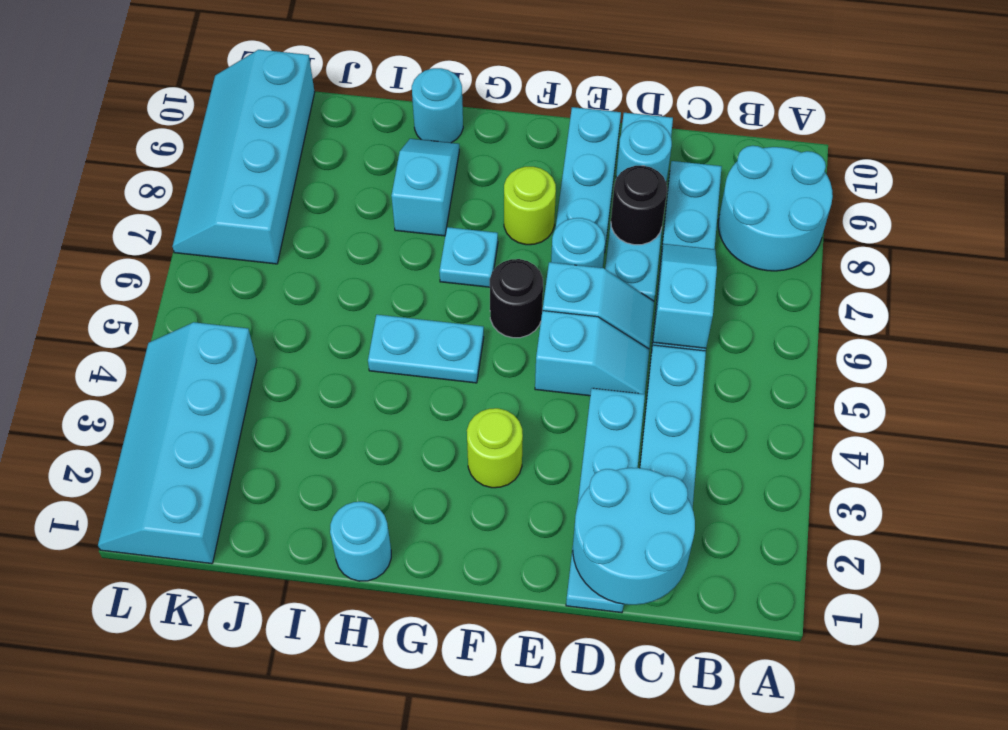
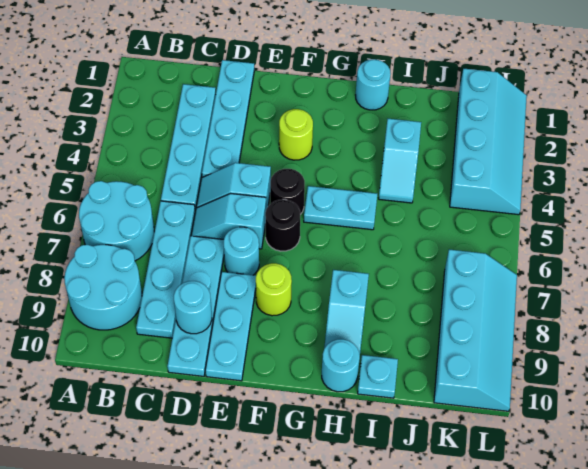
cyan 2x2 round brick [573,468,695,605] -> cyan 2x2 round brick moved to [79,181,154,261]
cyan 1x2 slope [653,244,717,348] -> cyan 1x2 slope moved to [379,119,421,203]
black 1x1 round brick [611,166,667,245] -> black 1x1 round brick moved to [270,169,305,214]
cyan 1x1 plate [439,227,498,287] -> cyan 1x1 plate moved to [358,355,398,398]

